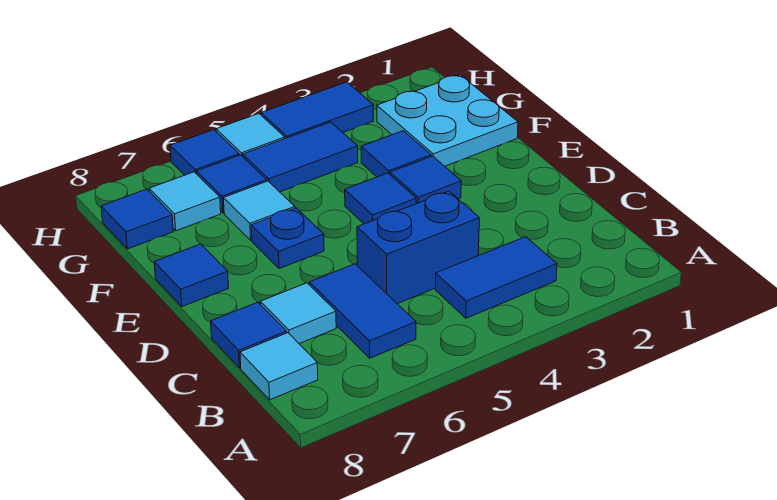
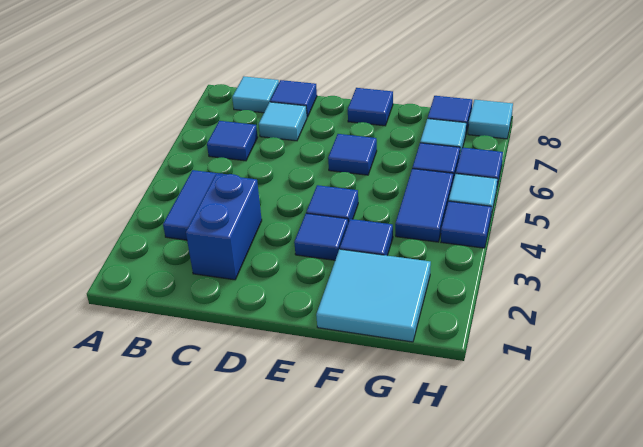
blue 1x2 tile [309,264,416,358] -> blue 1x1 tile [207,121,258,161]
blue 1x2 brick [357,191,479,304] -> blue 1x2 brick moved to [186,174,262,280]
blue 1x1 plate [251,208,324,269] -> blue 1x1 tile [328,134,377,175]
cyan 2x2 plate [377,75,518,166] -> cyan 2x2 tile [316,249,431,342]
cyan 1x1 tile [224,181,295,240] -> cyan 1x1 tile moved to [468,100,513,139]
blue 1x2 tile [261,82,373,139] -> blue 1x1 tile [441,201,492,248]

